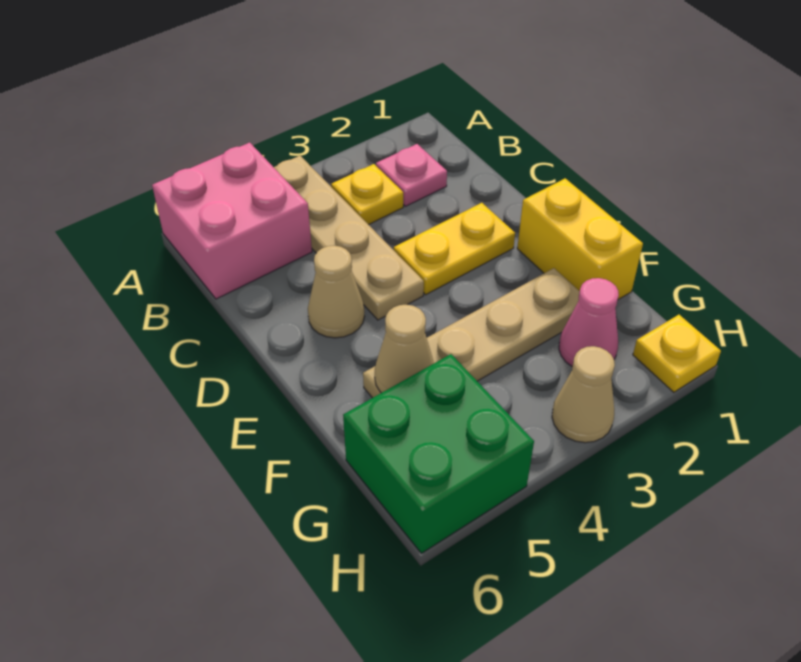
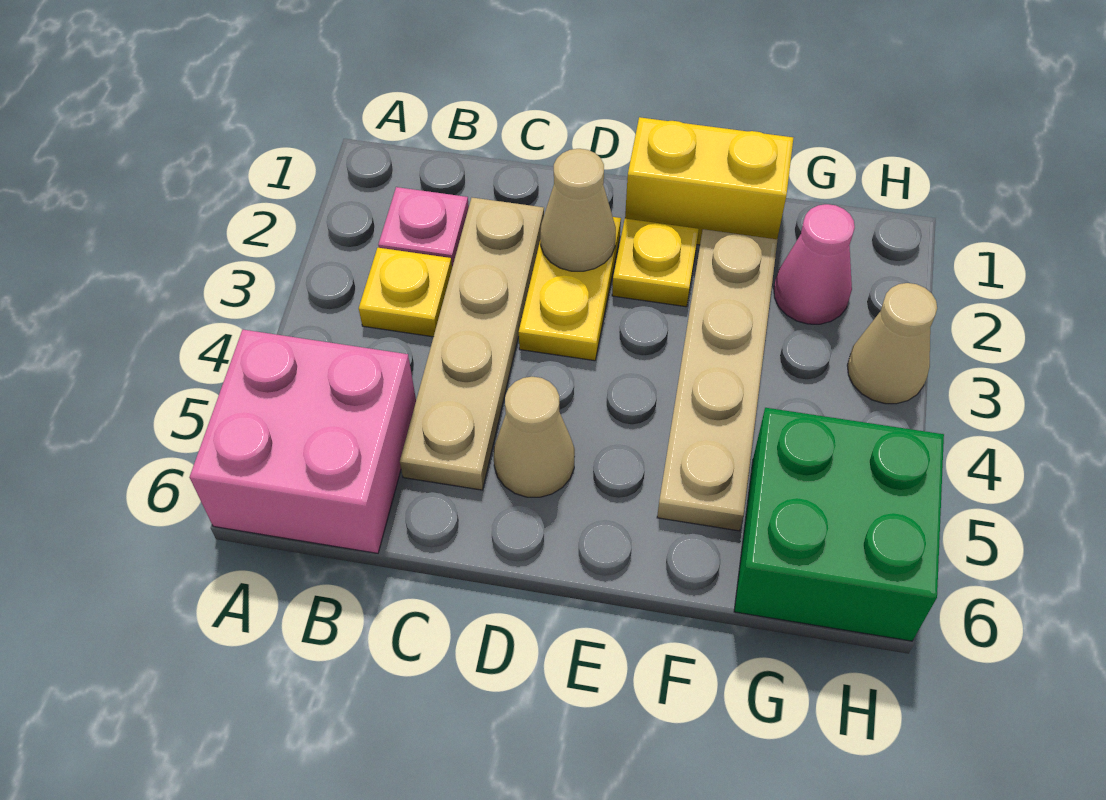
tan 1x4 plate [274,156,424,320] -> tan 1x4 plate turned to [400,198,544,490]
tan 1x1 cone [375,305,434,393] -> tan 1x1 cone moved to [540,149,616,271]
yellow 1x1 plate [633,315,721,392] -> yellow 1x1 plate moved to [612,219,699,307]

